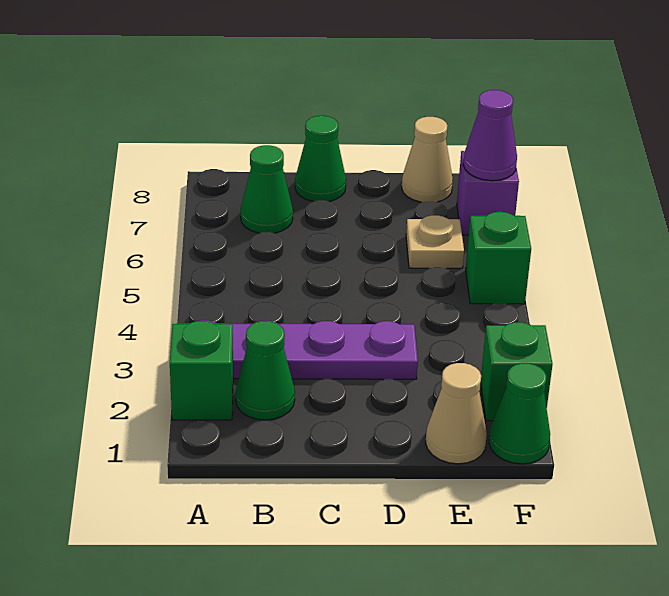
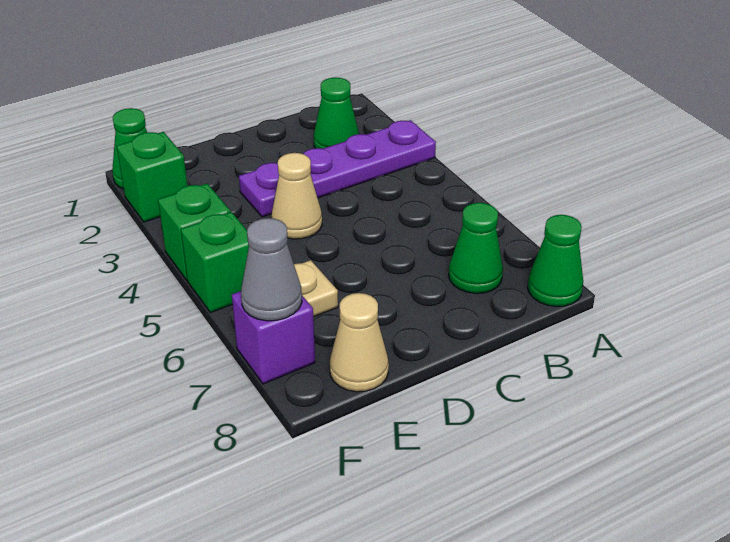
green 1x1 brick [170,321,233,420] -> green 1x1 brick moved to [158,184,230,280]
green 1x1 cone [295,116,346,201] -> green 1x1 cone moved to [528,215,583,306]
tan 1x1 cone [425,363,487,464] -> tan 1x1 cone moved to [272,153,322,239]
purple 1x1 cone [463,90,517,181] -> grey 1x1 cone [241,218,302,321]

